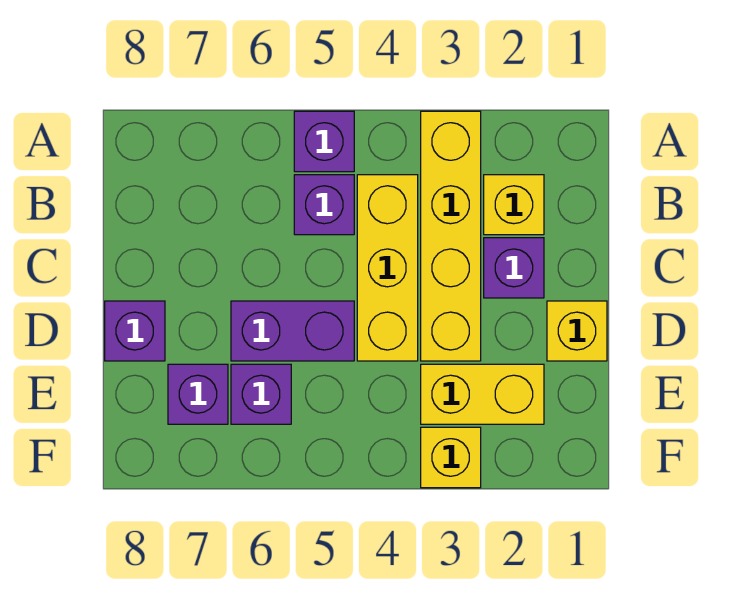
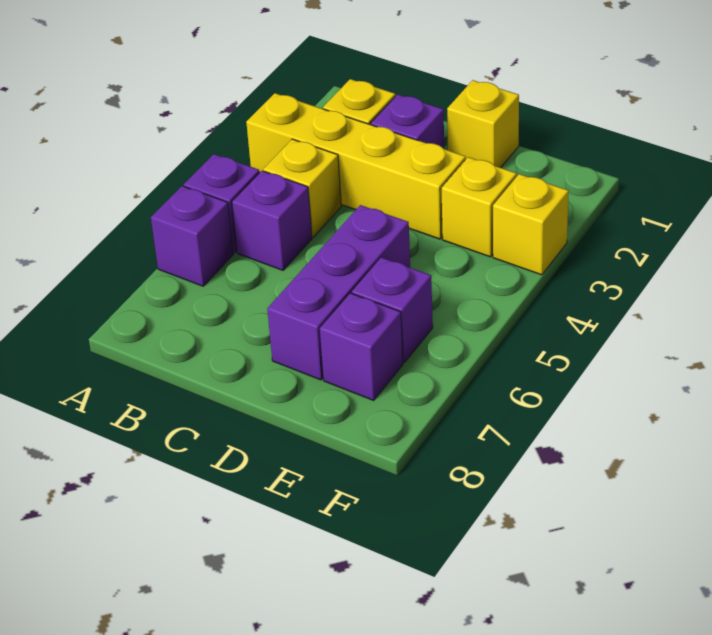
yellow 1x3 brick [357,175,418,361] -> yellow 1x1 brick [263,139,341,237]
purple 1x2 brick [231,301,354,361] -> purple 1x3 brick [267,205,410,380]
purple 1x1 brick [105,301,165,361] -> purple 1x1 brick moved to [151,186,234,286]
yellow 1x2 brick [421,364,544,424] -> yellow 1x1 brick [441,157,517,257]

